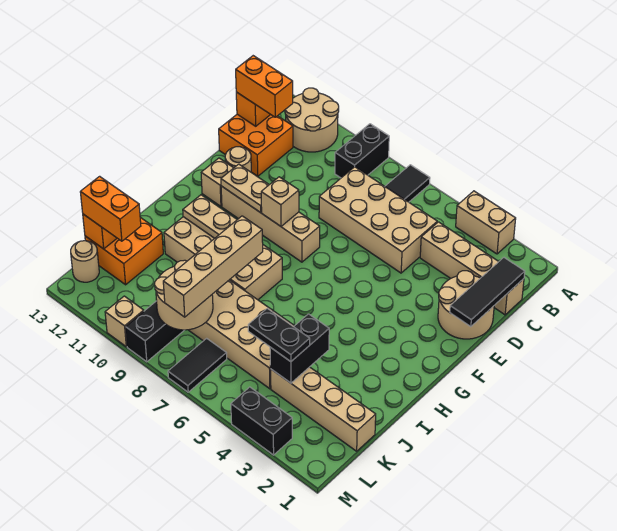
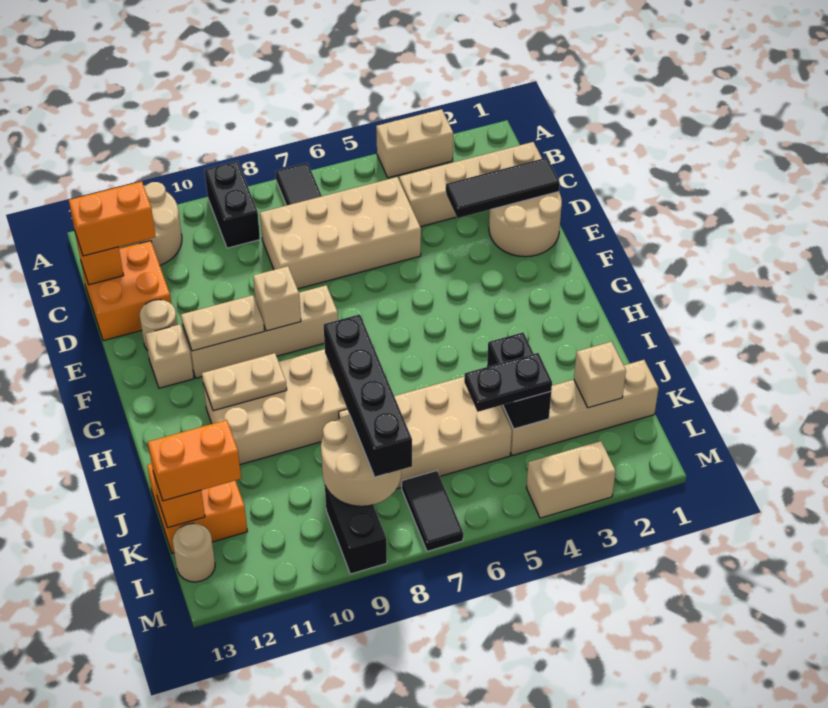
black 1x3 tile [450,258,525,327] -> black 1x3 tile turned to [446,158,560,218]
tan 1x4 brick [163,216,263,317] -> black 1x4 brick [323,314,412,477]
black 1x2 brick [231,387,292,455] -> tan 1x2 brick [527,441,616,518]
tan 1x1 brick [105,296,144,347] -> tan 1x1 brick moved to [574,342,626,408]

